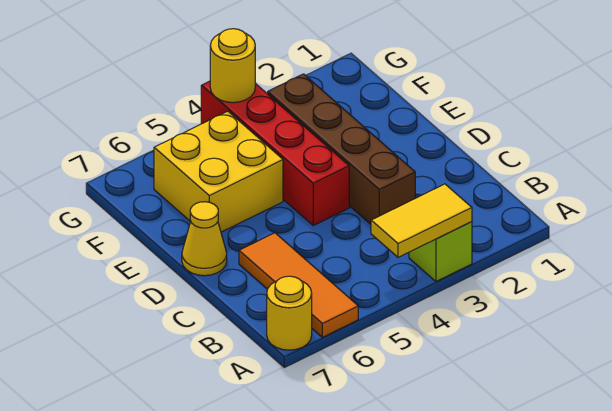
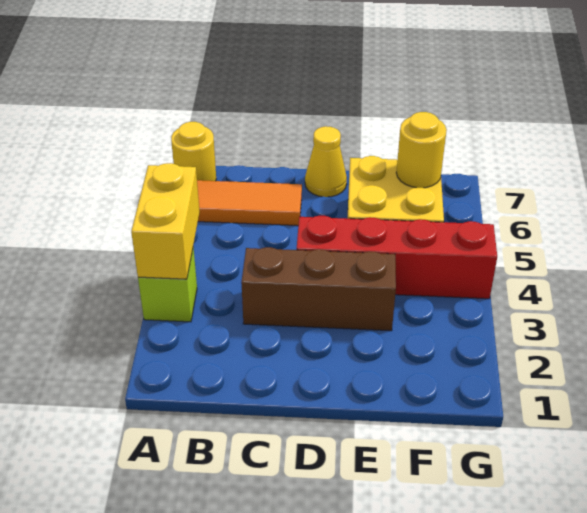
yellow 1x2 tile [371,184,472,257] -> yellow 1x2 brick [131,163,200,279]
brown 1x4 brick [268,74,415,224] -> brown 1x3 brick [241,247,396,331]
yellow 1x1 round brick [210,29,255,103] -> yellow 1x1 round brick moved to [396,112,447,188]

